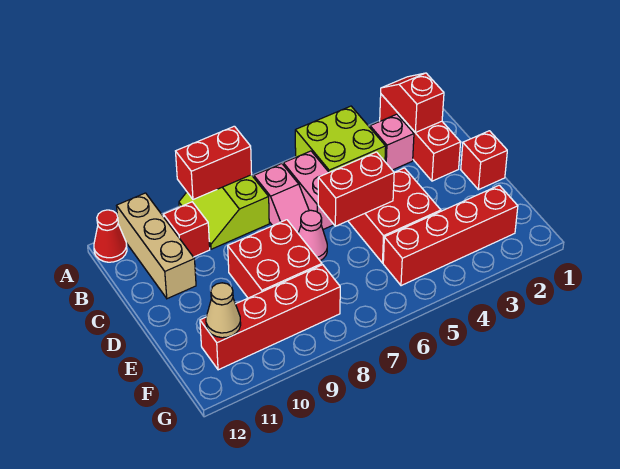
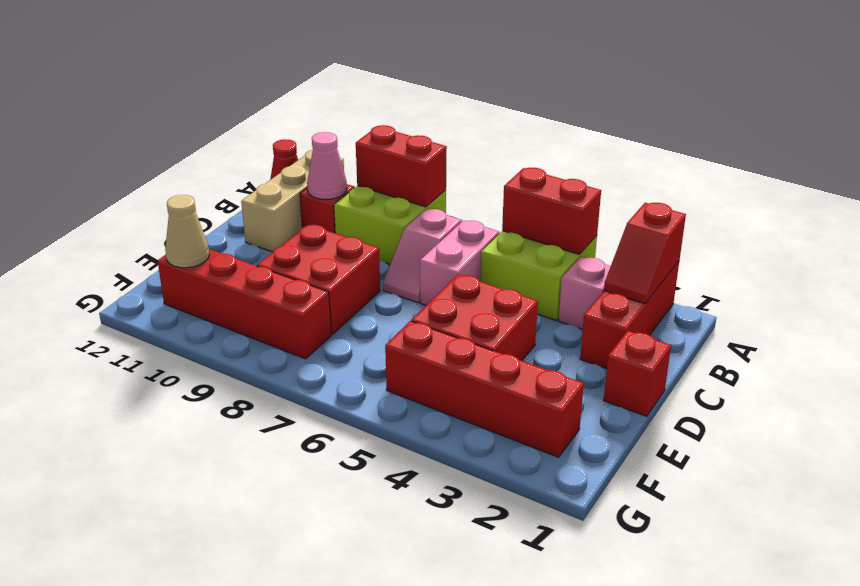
red 1x2 slope [381,73,444,133] -> red 1x2 slope turned to [604,203,686,304]
lime 2x2 slope [179,175,269,249] -> lime 2x2 brick [334,186,446,264]
red 1x2 brick [318,152,394,226] -> red 1x2 brick moved to [502,168,601,254]
pink 1x1 cone [298,210,327,261] -> pink 1x1 cone moved to [307,132,347,199]

